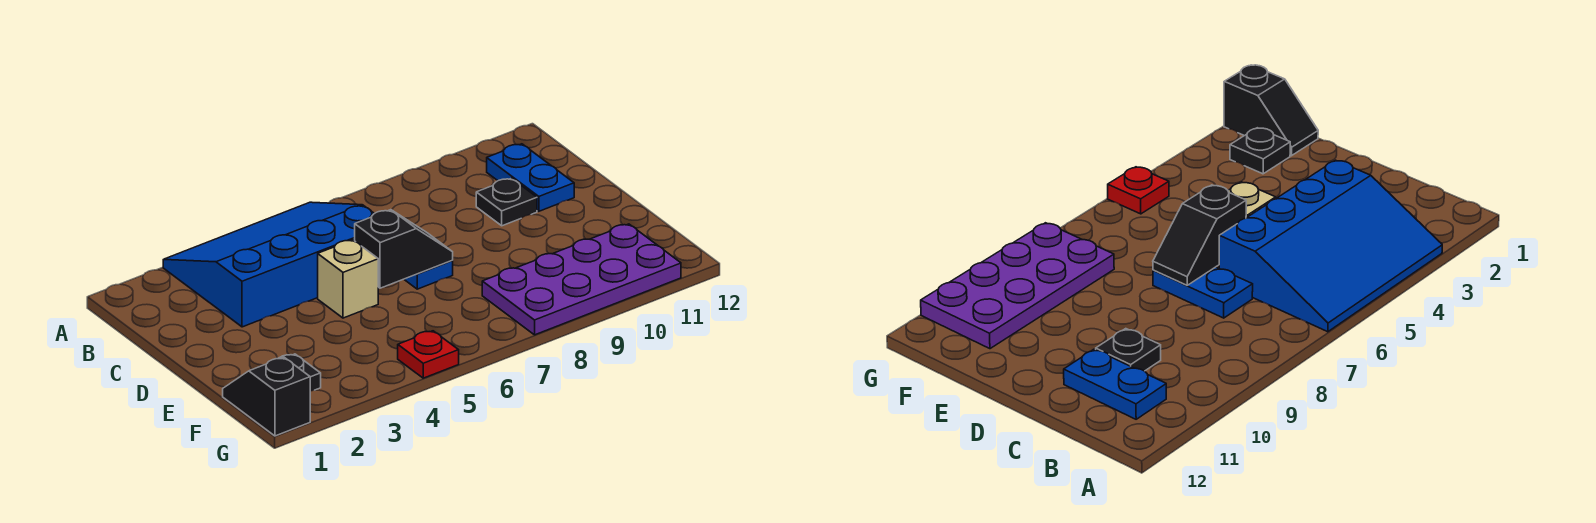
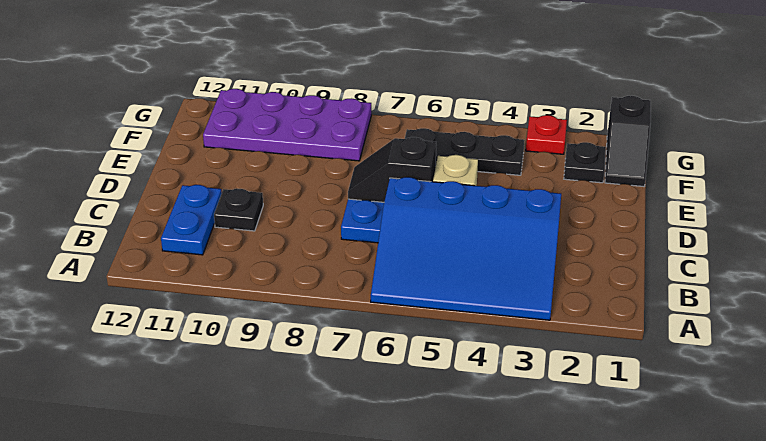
none -> black 1x3 plate [405,128,525,175]
red 1x1 plate [398,331,459,378] -> red 1x1 plate moved to [526,115,567,154]

